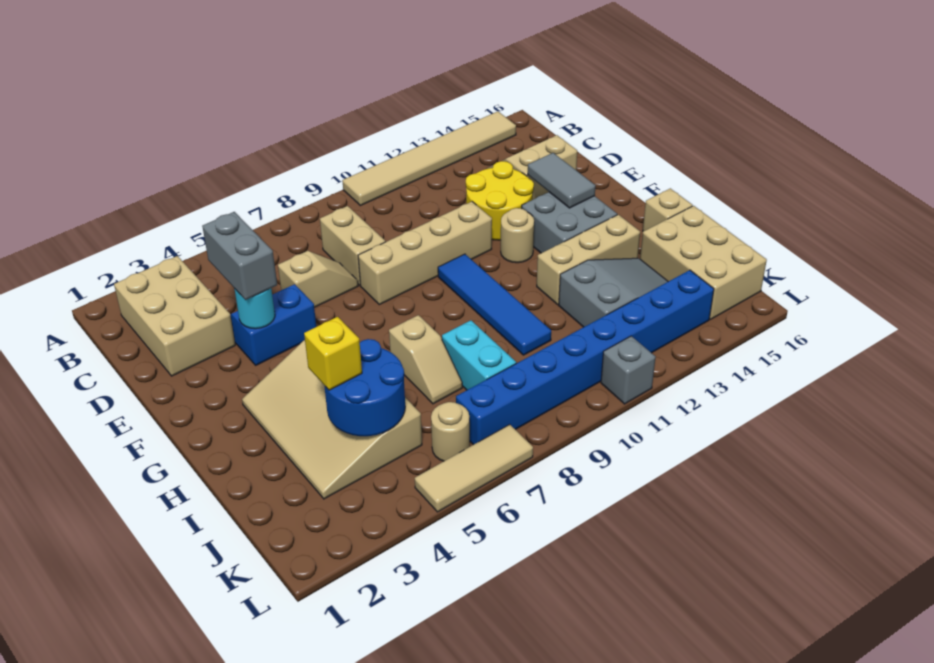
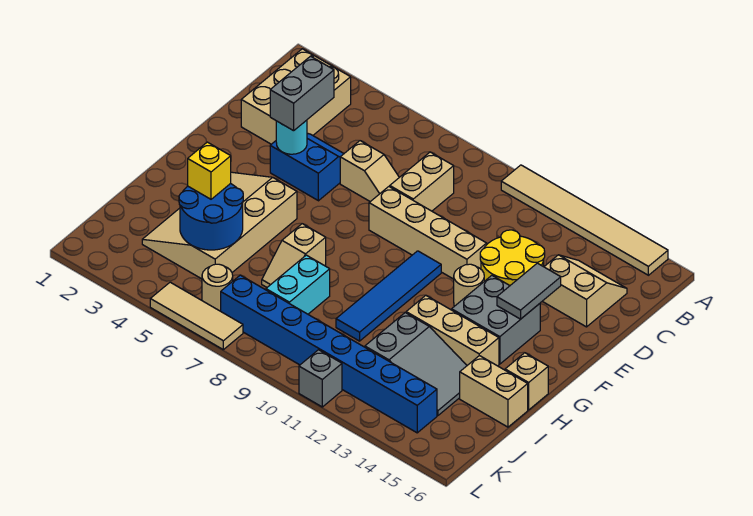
tan 2x3 brick [640,206,767,319] -> tan 1x2 brick [460,356,528,427]

